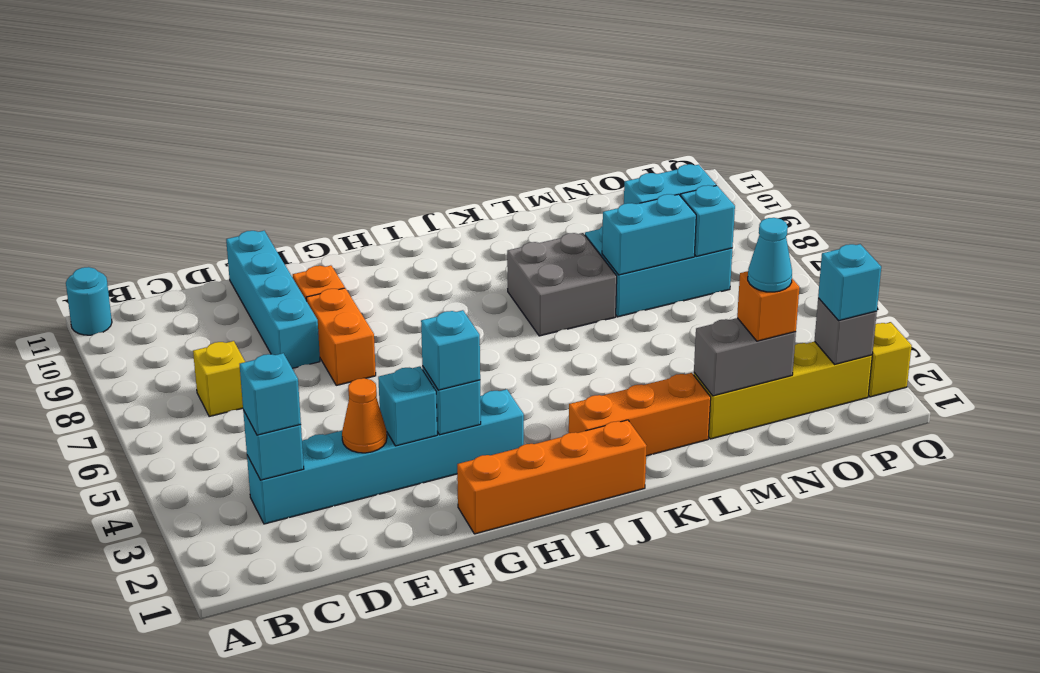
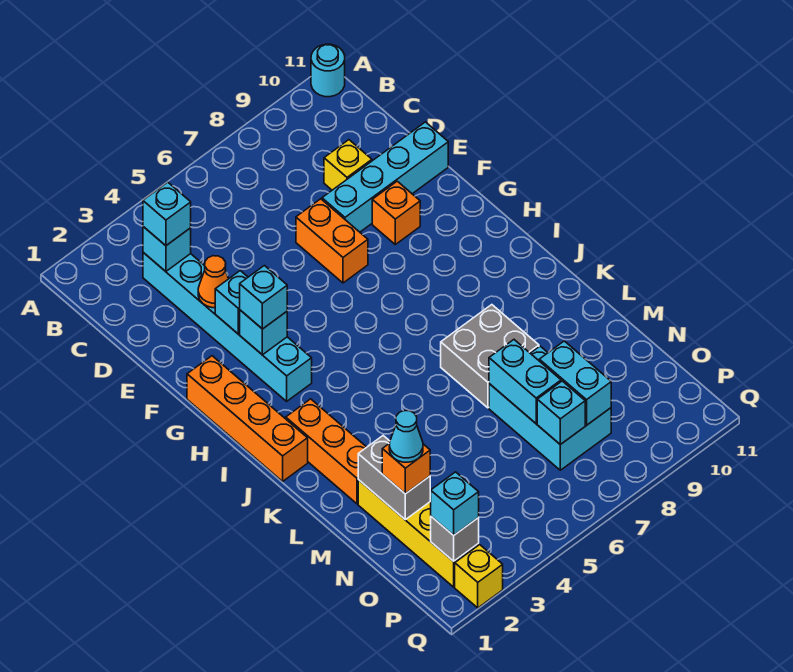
yellow 1x1 brick [193,341,245,416] -> yellow 1x1 brick moved to [324,140,372,190]
orange 1x2 brick [306,288,376,385] -> orange 1x2 brick turned to [296,199,368,283]

